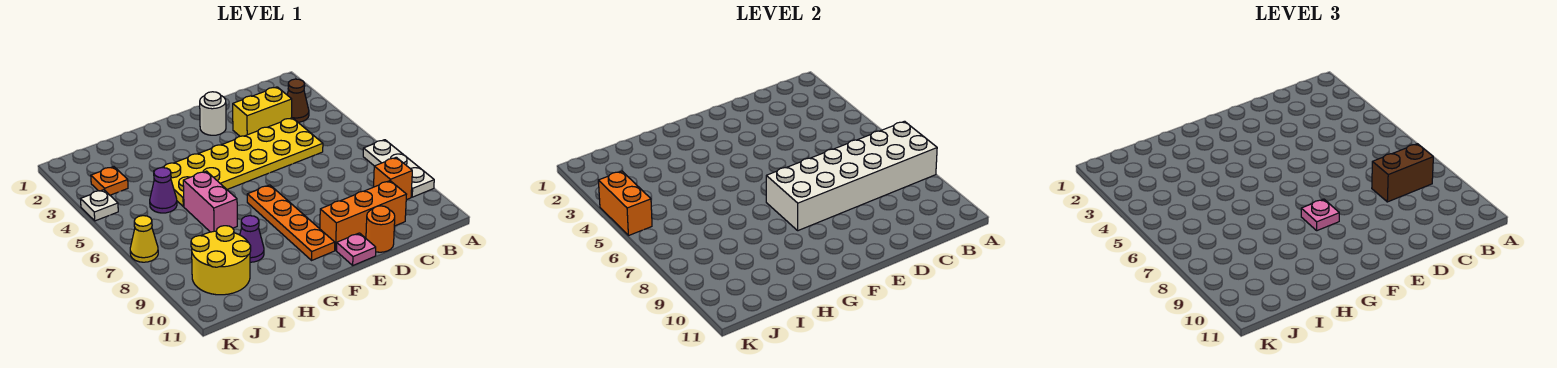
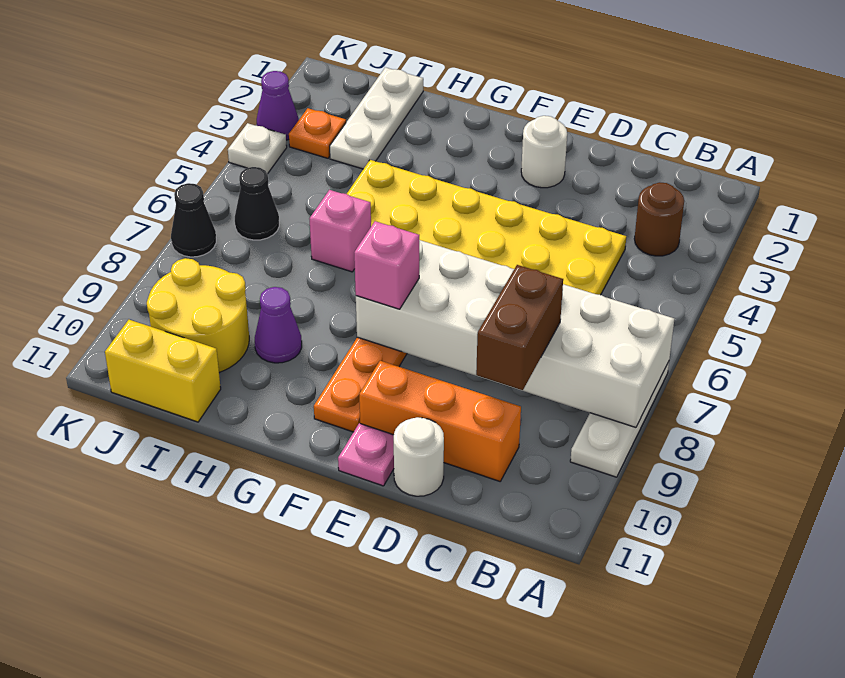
brown 1x1 cone [287,79,309,122] -> brown 1x1 round brick [634,182,684,256]
brown 1x2 brick [1372,144,1433,202] -> brown 1x2 brick turned to [476,265,563,390]
orange 1x1 brick [374,157,412,200] -> none
yellow 1x2 brick [233,87,292,136] -> yellow 1x2 brick moved to [105,320,221,422]
orange 1x1 round brick [366,206,395,252] -> white 1x1 round brick [394,417,444,496]
pink 1x1 plate [1301,199,1339,231] -> pink 1x1 brick [354,221,419,309]
pink 1x2 brick [183,171,237,232] -> pink 1x1 brick [309,190,371,272]
none -> white 1x3 plate [330,67,423,169]
purple 1x1 cone [150,168,177,213] -> purple 1x1 cone moved to [257,71,299,140]
none -> black 1x1 cone [235,167,279,240]
orange 1x2 brick [598,171,652,236] -> none
yellow 1x1 cone [130,216,158,262] -> black 1x1 cone [171,183,216,257]

